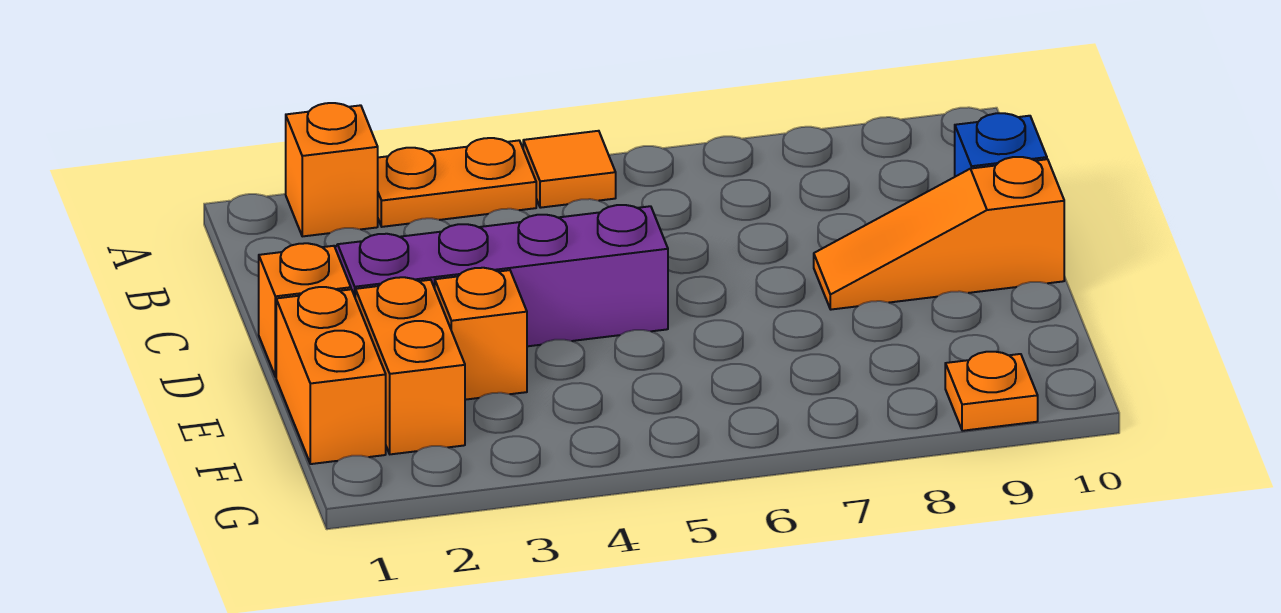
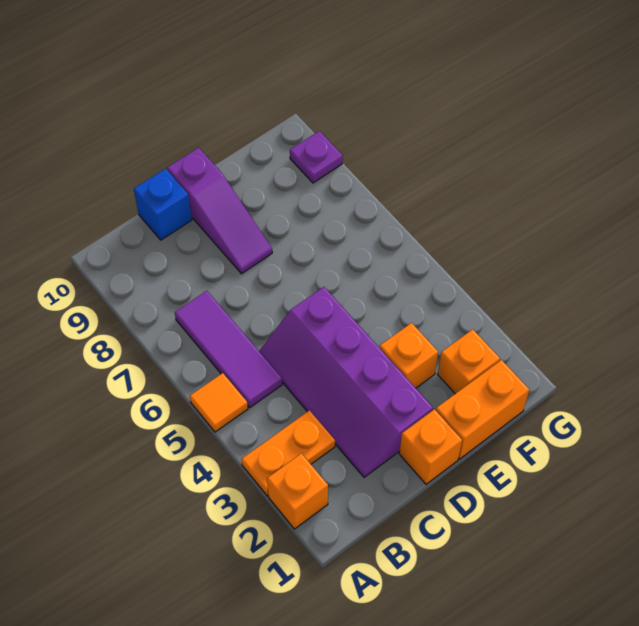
orange 1x2 plate [378,138,536,227] -> orange 1x2 plate turned to [241,410,335,496]
none -> purple 1x3 tile [175,291,282,407]
orange 1x3 slope [814,157,1064,310] -> purple 1x3 slope [167,148,272,274]
orange 1x2 brick [355,277,465,454] -> orange 1x1 brick [438,329,500,394]
orange 1x1 plate [945,352,1038,431] -> purple 1x1 plate [290,131,343,183]

